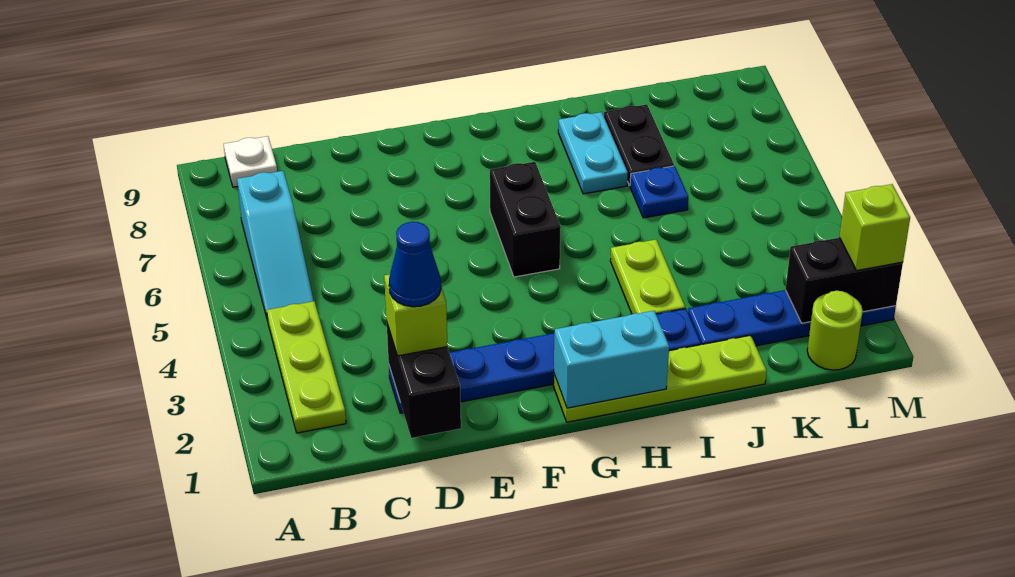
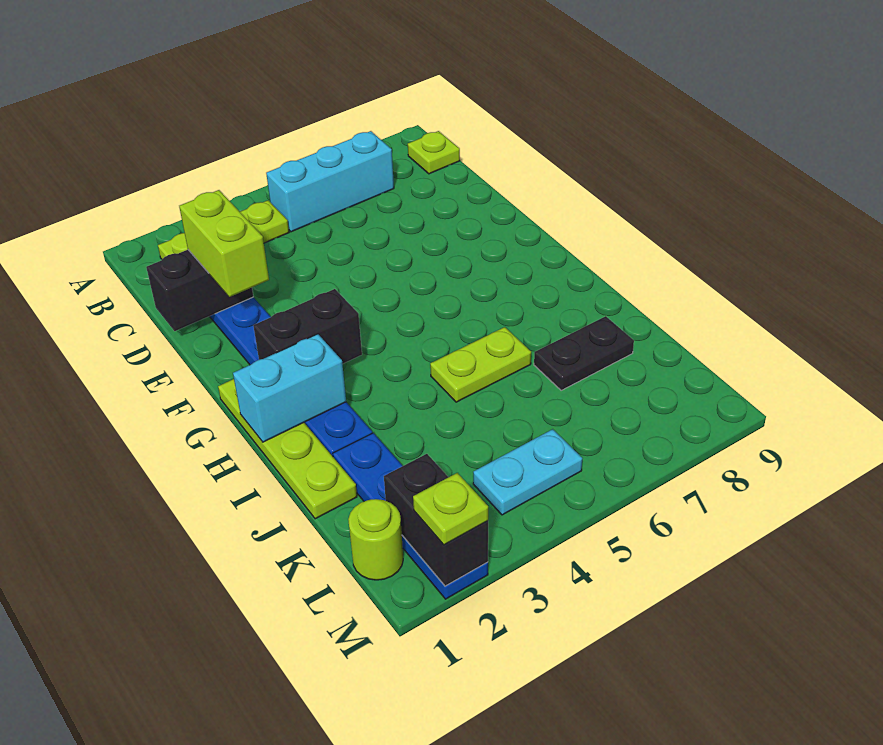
cyan 1x3 slope [237,171,314,320] -> cyan 1x3 brick [266,131,394,232]
white 1x1 plate [224,136,277,187] -> lime 1x1 plate [408,131,460,174]
lime 1x1 brick [384,274,447,356] -> lime 1x2 brick [179,190,269,297]
blue 1x1 cone [389,222,441,307] -> none
cyan 1x2 brick [554,311,669,408] -> cyan 1x2 brick turned to [233,334,346,442]
black 1x2 brick [490,162,561,277] -> black 1x2 brick moved to [253,289,362,364]
lime 1x2 plate [610,240,685,314] -> lime 1x2 plate moved to [430,327,531,402]
cyan 1x2 plate [558,112,628,194] -> cyan 1x2 plate moved to [473,429,582,515]
blue 1x1 plate [630,166,688,218] -> none
lime 1x1 brick [839,184,910,271] -> lime 1x1 plate [413,473,488,545]

